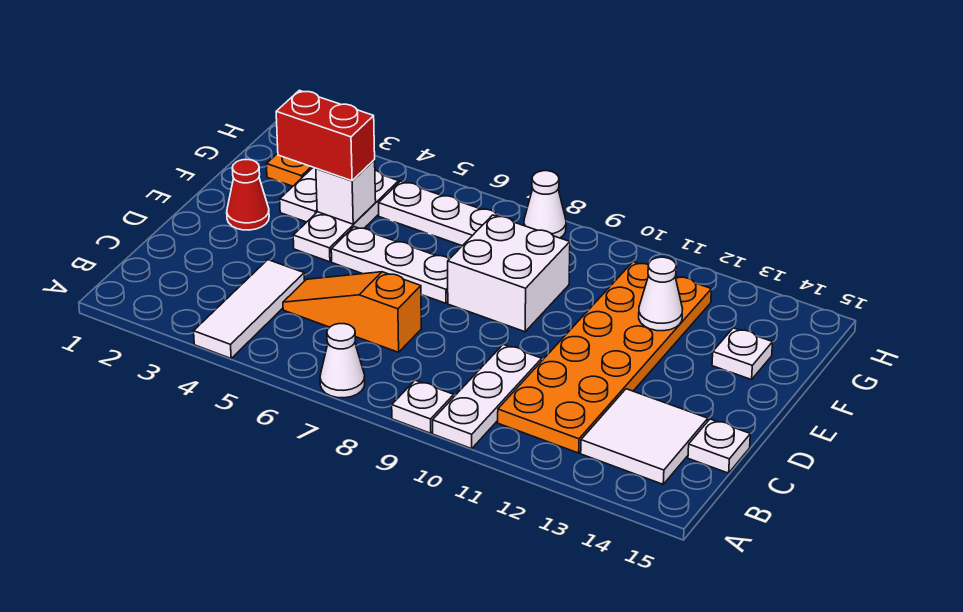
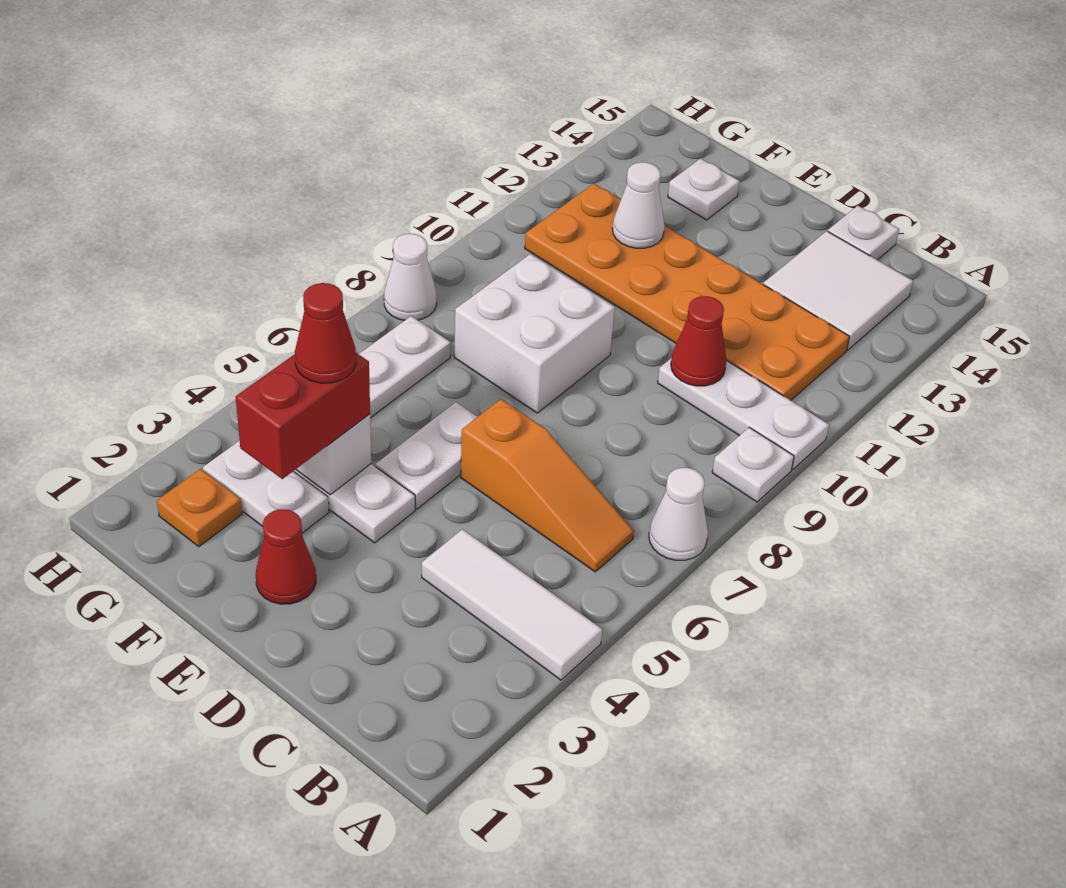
orange 1x3 slope [283,272,421,352] -> orange 1x3 slope turned to [461,399,634,572]
none -> red 1x1 cone [671,296,727,386]
white 1x3 plate [331,227,449,303] -> white 1x2 plate [375,402,477,509]
none -> red 1x1 cone [295,283,356,383]

